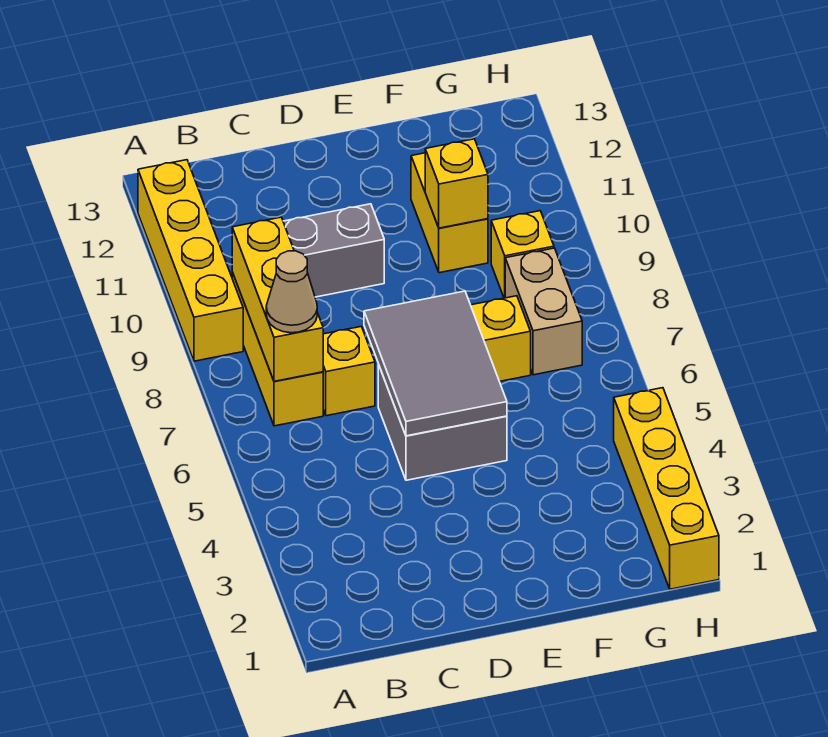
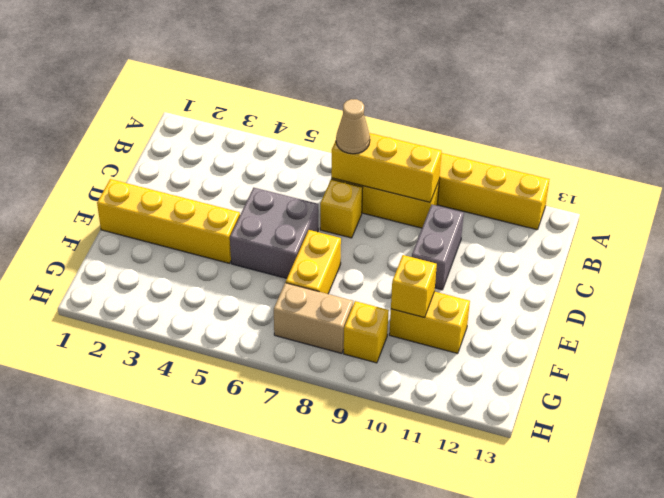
grey 2x3 tile [364,291,507,436] -> none
yellow 1x4 brick [614,388,719,589] -> yellow 1x4 brick moved to [97,179,240,263]

